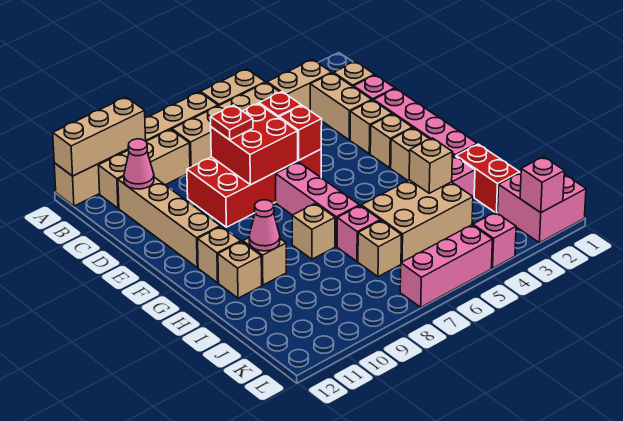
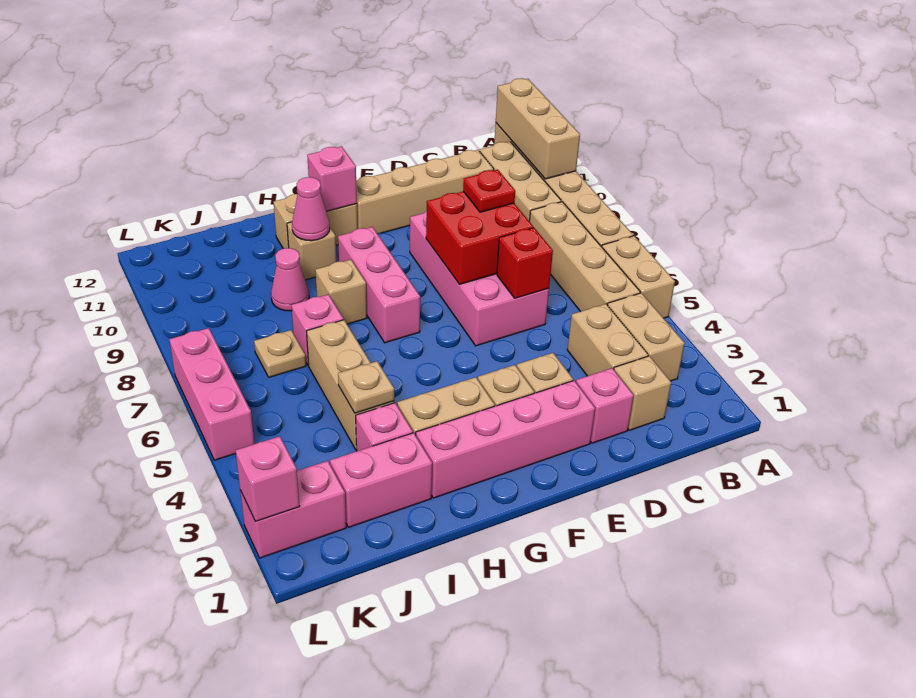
tan 1x2 brick [310,73,372,140] -> tan 1x2 brick turned to [568,304,648,376]
pink 1x1 cone [124,139,154,189] -> pink 1x1 cone moved to [271,248,309,311]
red 2x4 brick [187,149,321,227] -> pink 2x4 brick [410,211,549,346]
red 1x1 brick [279,106,322,160] -> none
pink 1x3 brick [276,162,359,246] -> pink 1x3 brick turned to [338,227,420,343]
red 1x2 brick [456,144,520,213] -> pink 1x2 brick [330,433,432,527]
tan 2x3 brick [361,180,473,262] -> tan 1x3 brick [307,320,394,450]
tan 1x1 brick [409,138,453,193] -> tan 1x1 plate [338,361,394,413]
tan 1x1 brick [358,220,401,277] -> tan 1x1 plate [254,330,306,377]
pink 2x2 brick [498,173,586,243] -> pink 1x2 brick [240,461,346,558]
pink 1x1 brick [473,212,516,268] -> pink 1x1 brick moved to [307,146,357,211]

